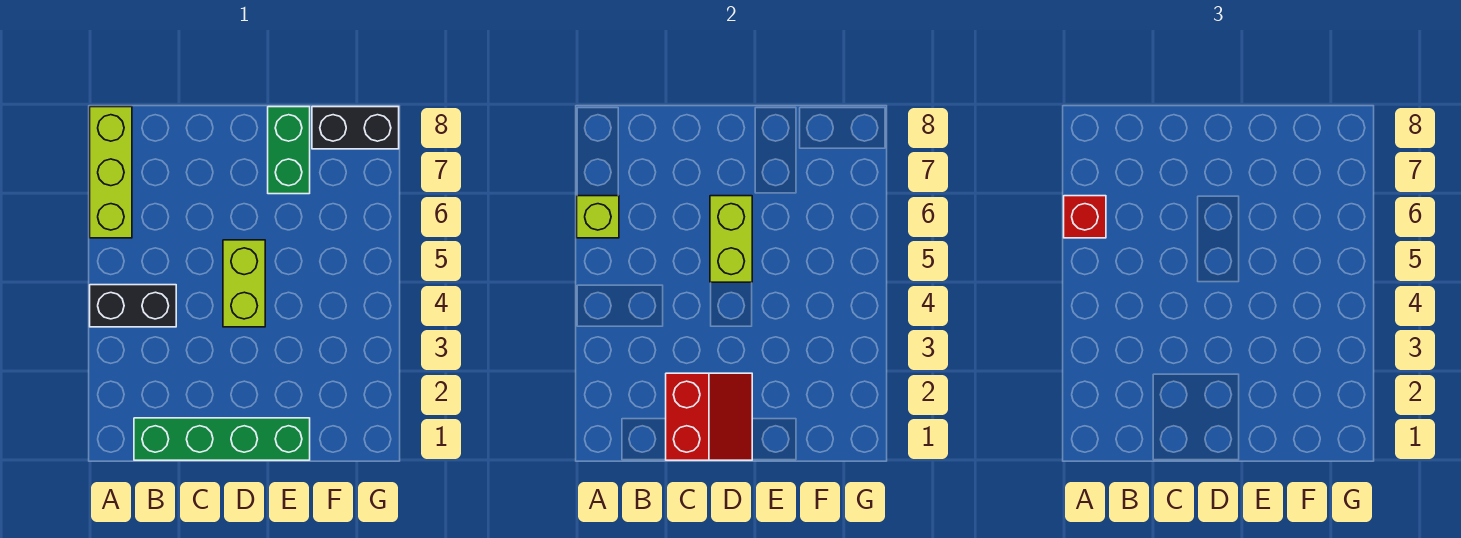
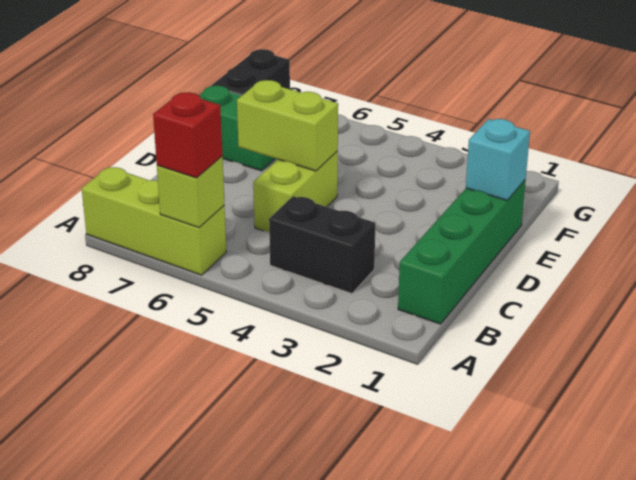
black 1x2 brick [90,285,176,327] -> black 1x2 brick turned to [269,196,375,294]
red 2x2 slope [666,373,752,460] -> none
lime 1x2 brick [223,240,265,327] -> lime 1x2 brick turned to [253,151,338,232]
none -> cyan 1x1 brick [466,119,530,200]

